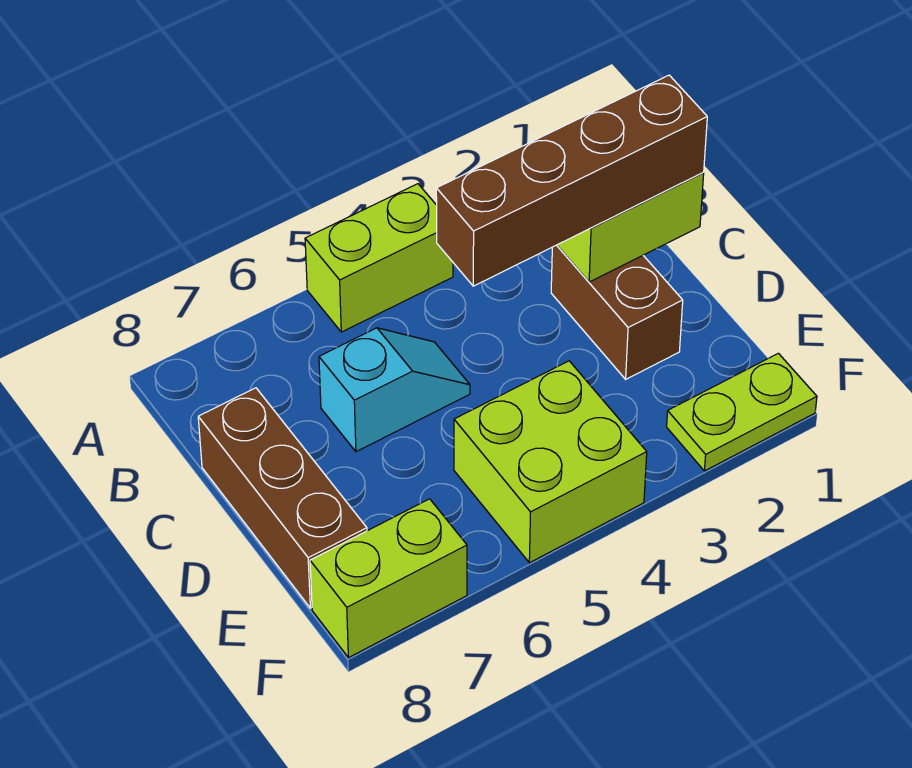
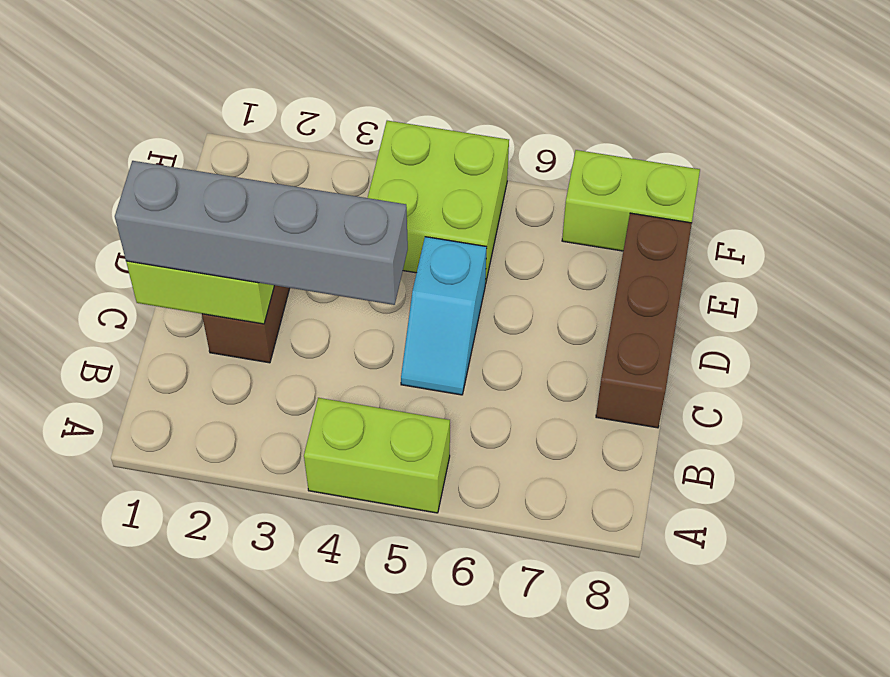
brown 1x4 brick [436,75,707,286] -> grey 1x4 brick [115,161,408,305]
cyan 1x2 slope [319,328,470,452] -> cyan 1x2 slope turned to [401,237,487,395]
lime 1x2 plate [667,353,817,471] -> none

